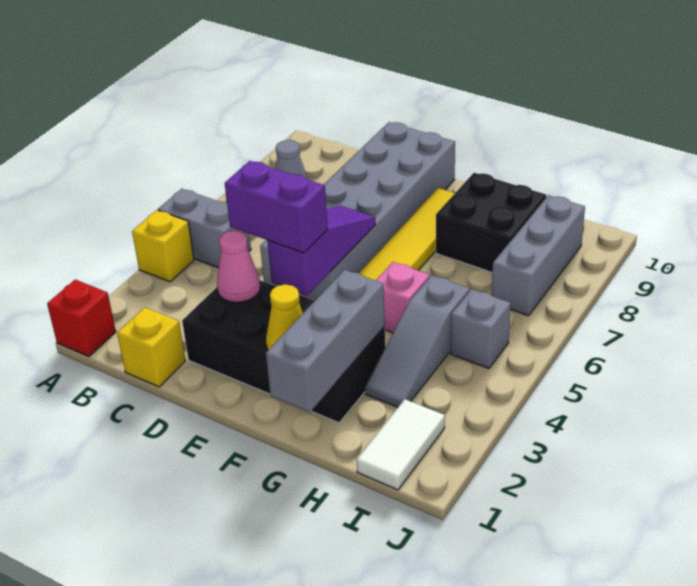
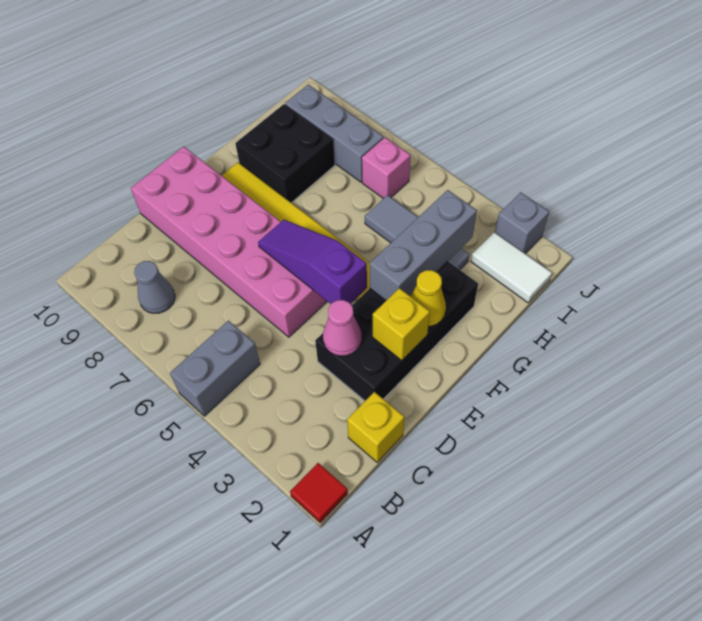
red 1x1 brick [47,280,116,357] -> red 1x1 tile [290,463,348,523]
yellow 1x1 brick [132,210,194,282] -> yellow 1x1 brick moved to [373,288,430,361]
purple 1x2 brick [225,161,328,253] -> none
grey 2x6 brick [260,122,455,301] -> pink 2x6 brick [131,147,327,337]
grey 1x3 brick [266,270,385,412] -> grey 1x3 brick turned to [370,190,477,300]
pink 1x1 brick [376,262,430,333] -> pink 1x1 brick moved to [362,138,411,199]
grey 1x3 slope [365,275,470,407] -> grey 1x3 tile [365,195,469,270]
grey 1x1 brick [451,289,511,368] -> grey 1x1 brick moved to [495,192,549,254]

